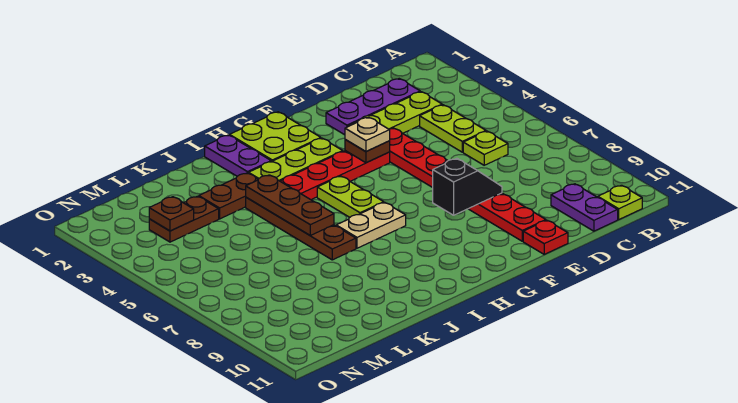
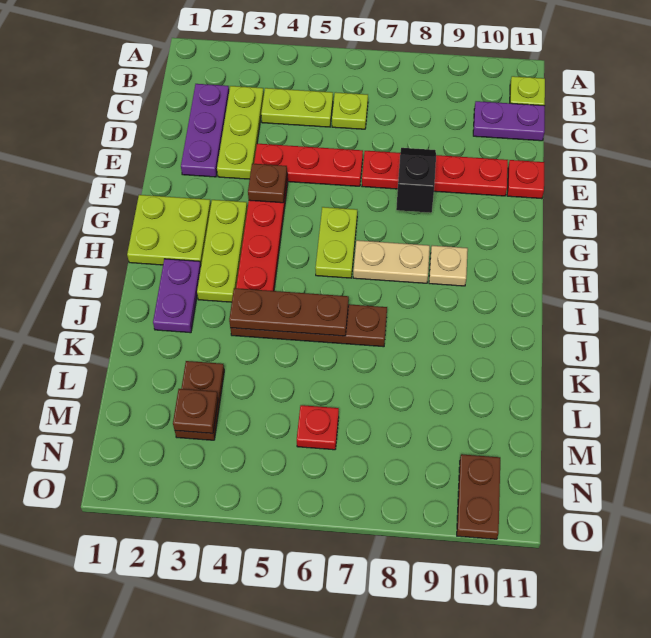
tan 1x1 plate [345,117,390,152] -> tan 1x1 plate moved to [429,245,468,286]
lime 1x2 plate [317,176,384,217] -> lime 1x2 plate turned to [315,207,357,278]
tan 1x2 plate [336,202,406,248] -> tan 1x2 plate turned to [353,240,430,283]
purple 1x2 plate [205,135,271,176] -> purple 1x2 plate turned to [153,259,201,333]
brown 1x2 plate [199,173,258,219] -> brown 1x2 plate moved to [457,454,500,539]
none -> red 1x1 plate [297,405,339,450]

